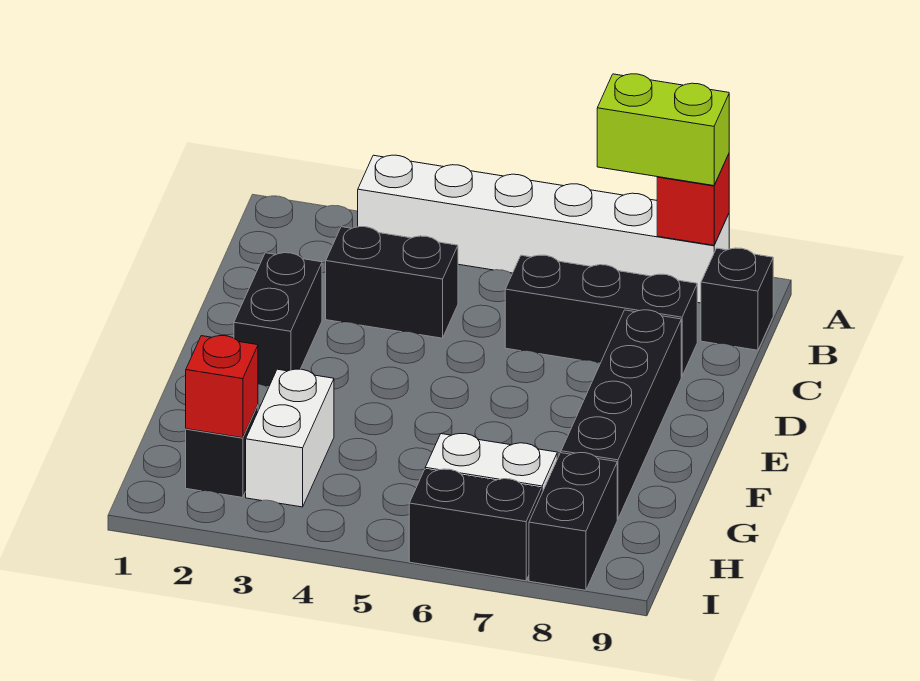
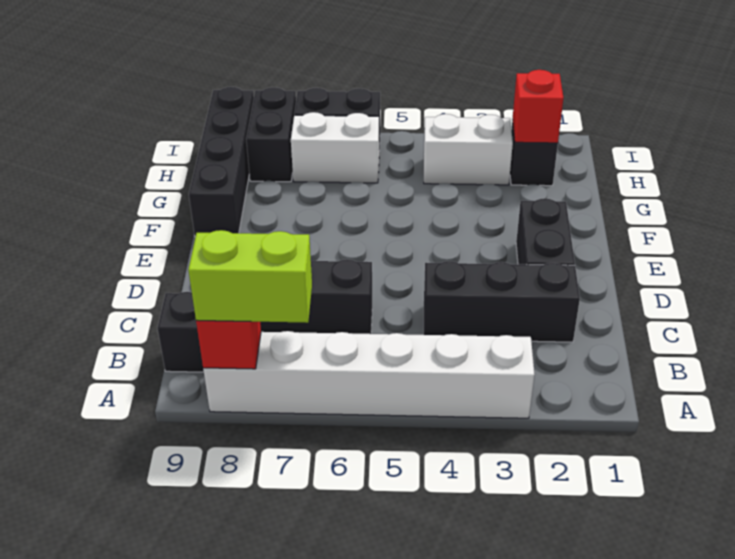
black 1x2 brick [326,227,458,338] -> black 1x3 brick [424,261,580,342]
black 1x4 brick [561,310,681,519] -> black 1x4 brick moved to [189,87,254,237]
white 1x2 brick [246,369,334,507] -> white 1x2 brick turned to [424,114,513,185]

